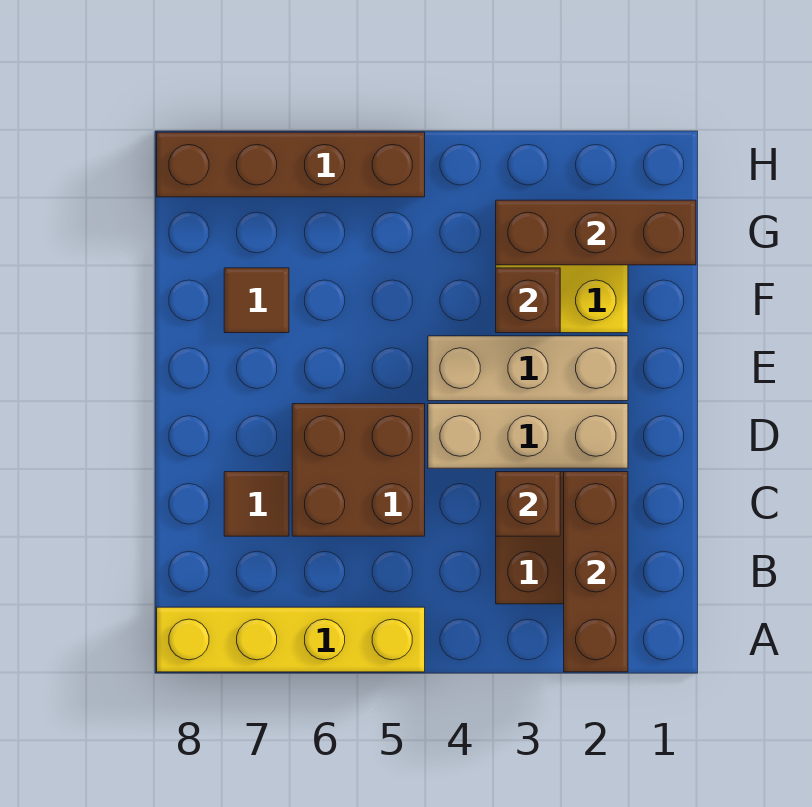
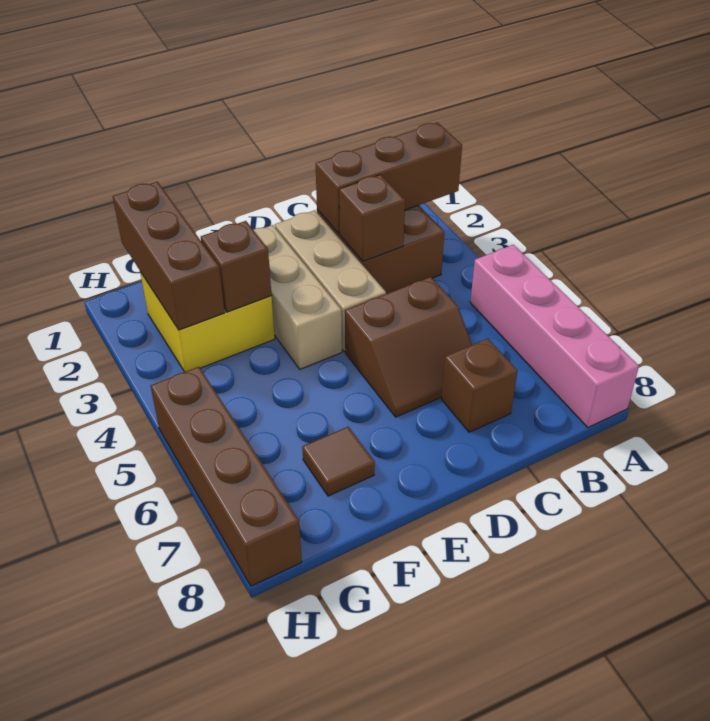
yellow 1x4 brick [157,607,425,672] -> pink 1x4 brick [470,245,639,427]
brown 2x2 brick [292,404,425,536] -> brown 2x2 slope [345,277,472,417]
brown 1x1 tile [224,472,289,536] -> brown 1x1 brick [442,339,517,432]

